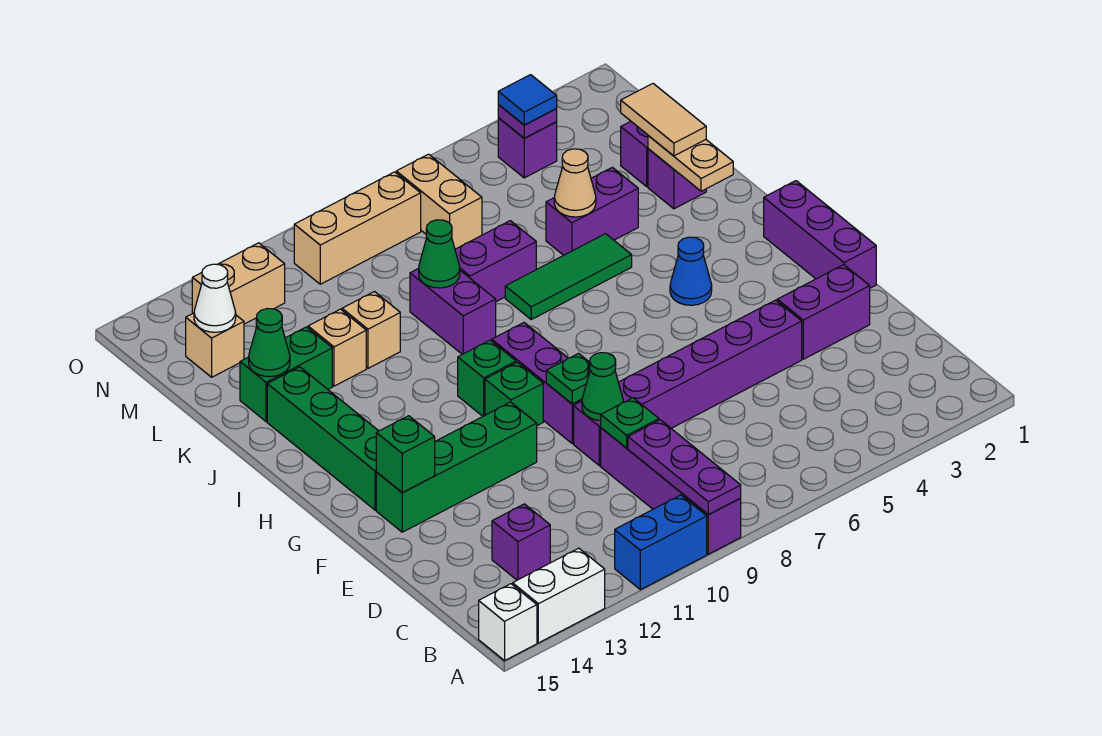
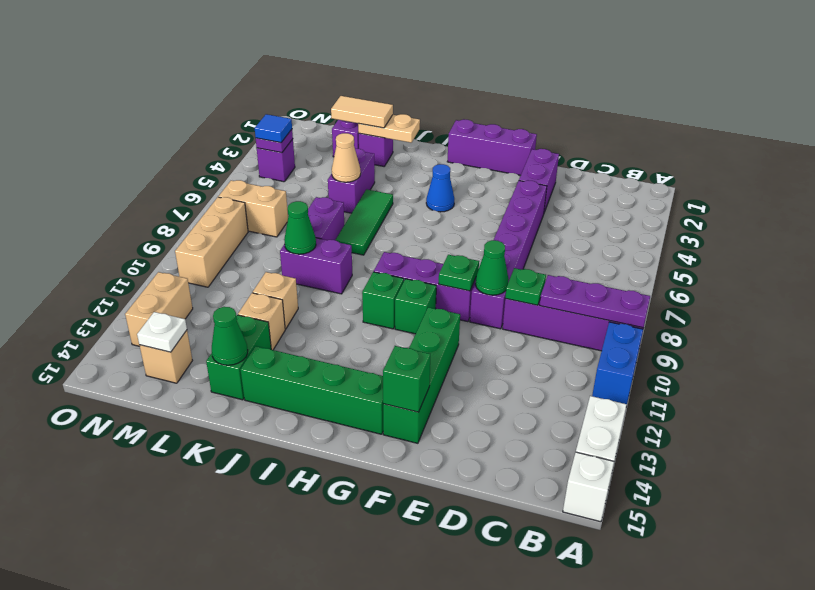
purple 1x1 brick [492,504,550,580] -> none
white 1x1 cone [194,264,236,332] -> white 1x1 plate [137,312,187,352]

